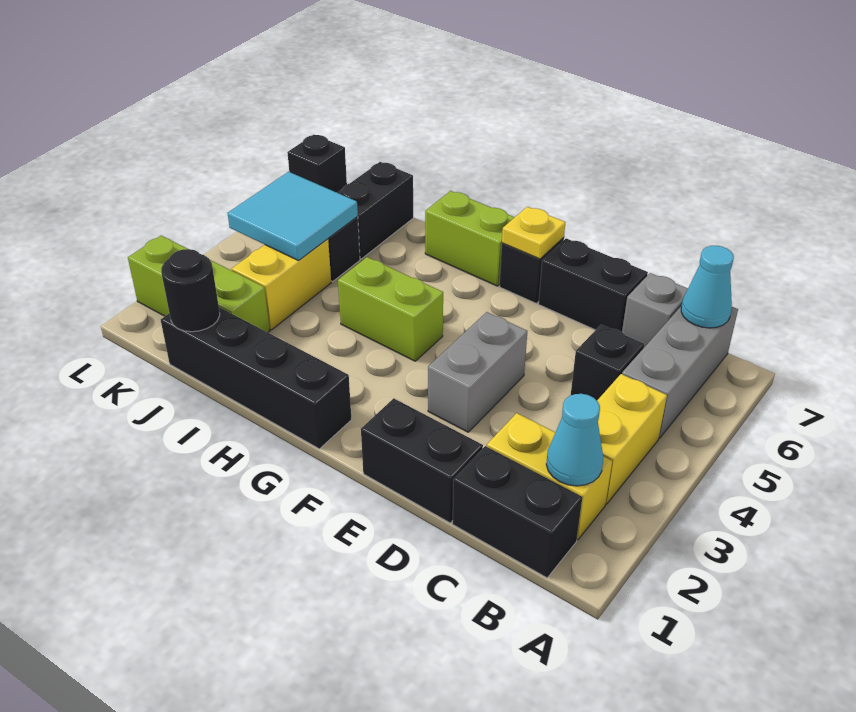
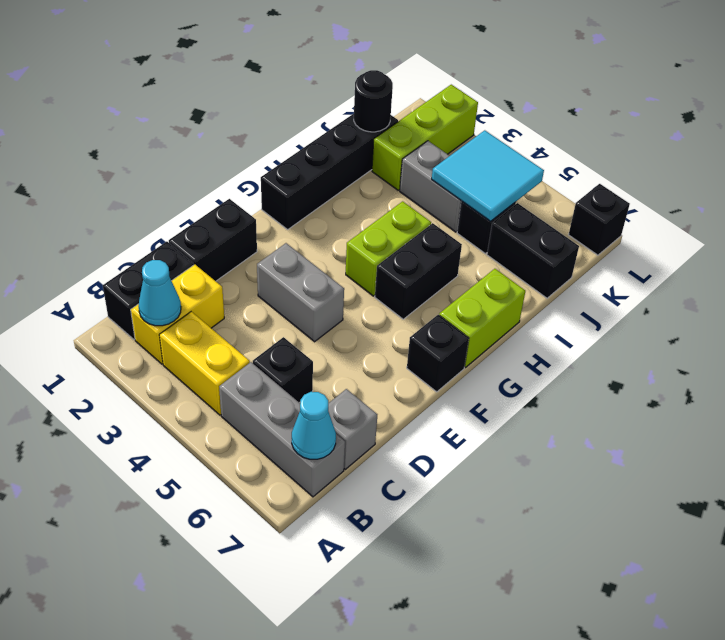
black 1x2 brick [538,238,648,332] -> black 1x2 brick moved to [375,223,462,319]
yellow 1x1 plate [502,207,566,259] -> none
yellow 1x2 brick [232,239,331,330] -> grey 1x2 brick [400,141,461,232]

